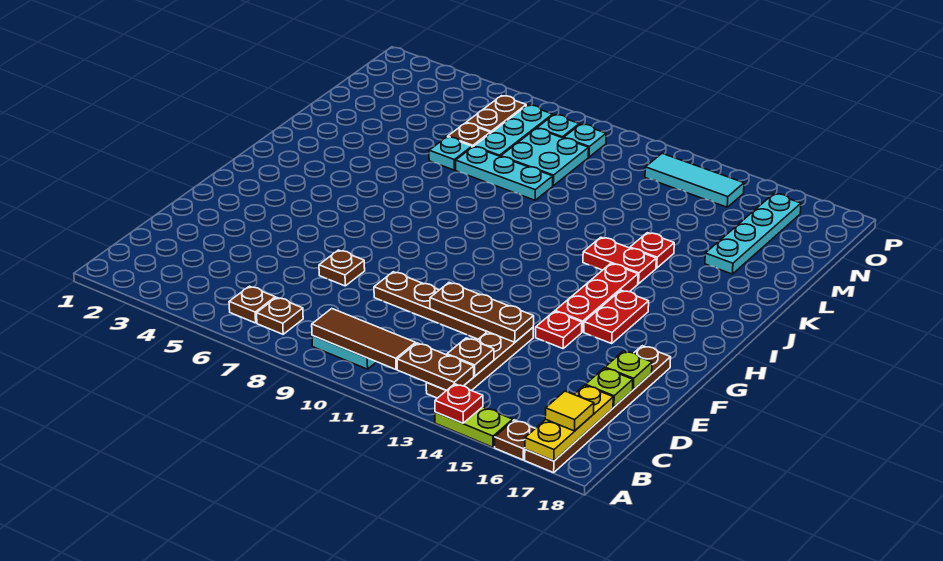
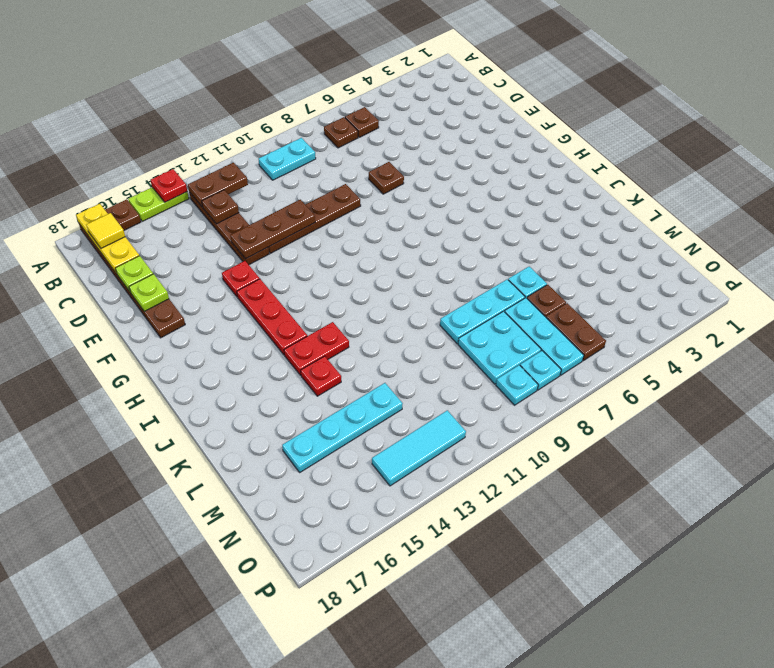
brown 1x3 tile [312,309,416,369] -> none
red 1x2 plate [584,290,649,343] -> none
cyan 1x4 plate [705,194,801,274] -> cyan 1x4 plate turned to [282,383,403,472]

